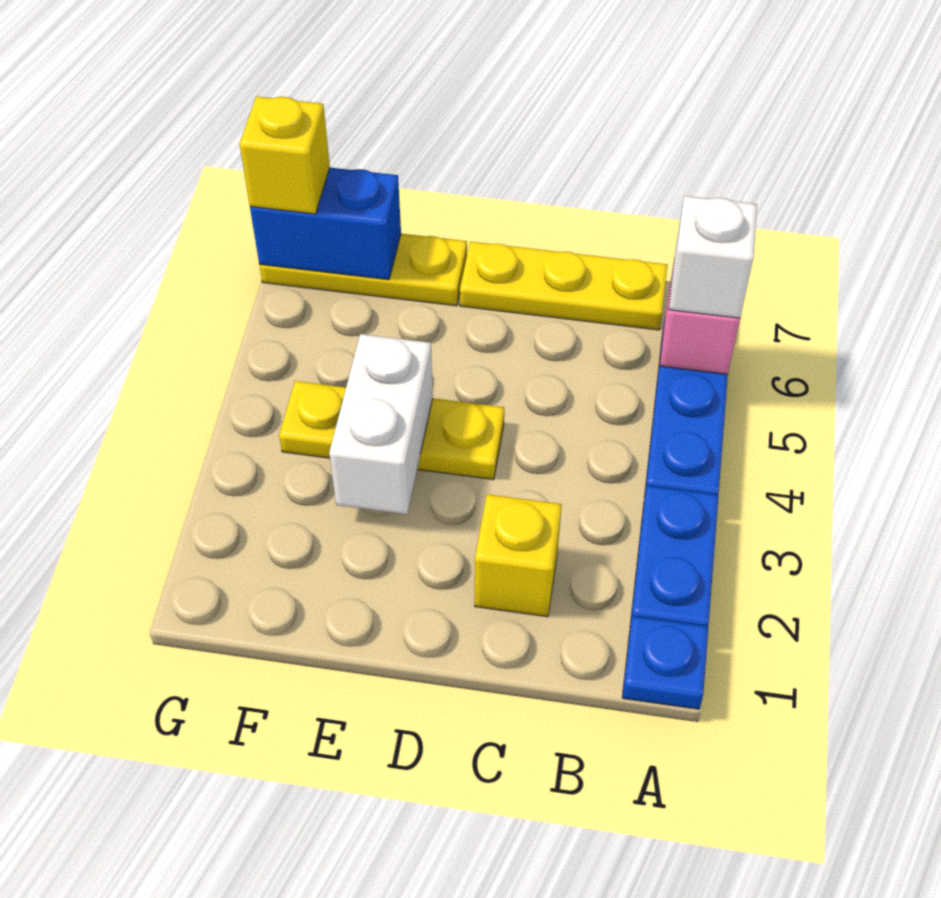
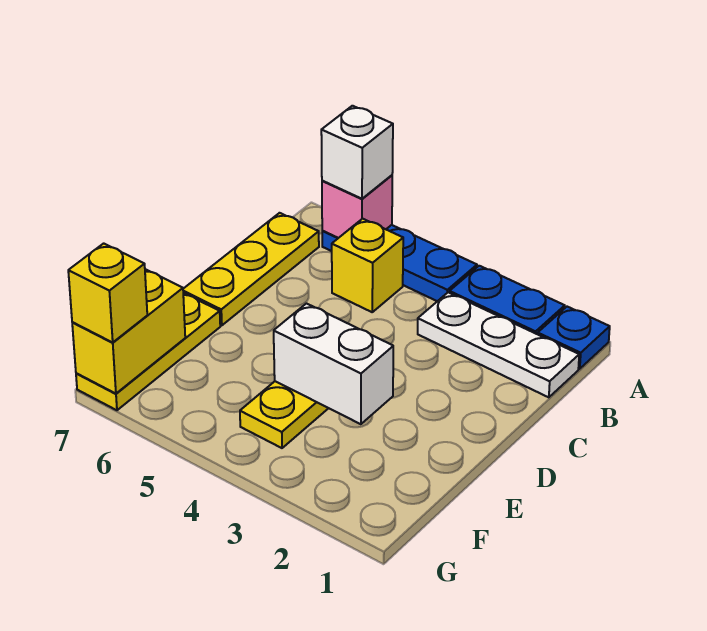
none -> white 1x3 plate [418,292,579,397]
yellow 1x1 brick [475,494,562,617] -> yellow 1x1 brick moved to [332,219,403,312]
blue 1x2 brick [250,168,401,280] -> yellow 1x2 brick [72,269,185,394]

